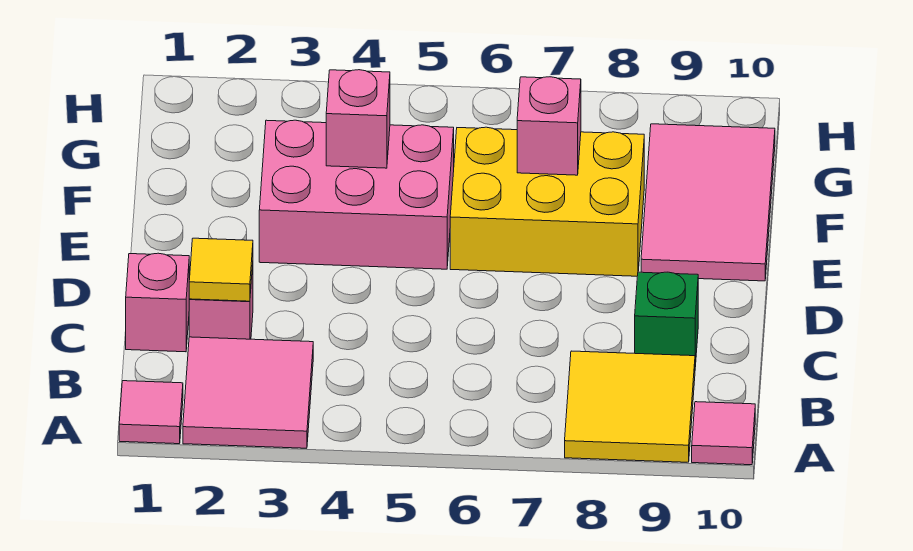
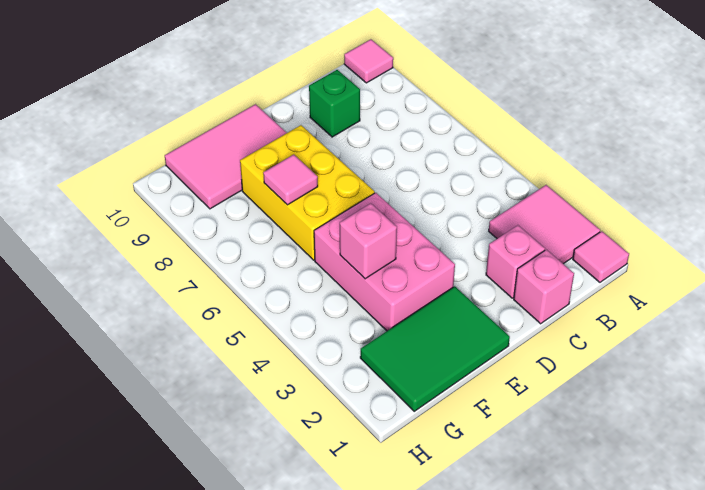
yellow 2x2 tile [565,351,695,462] -> none
yellow 1x1 tile [189,238,253,301] -> none
none -> green 2x3 tile [360,286,510,411]
pink 1x1 brick [517,77,581,175] -> pink 1x1 tile [263,155,318,205]

